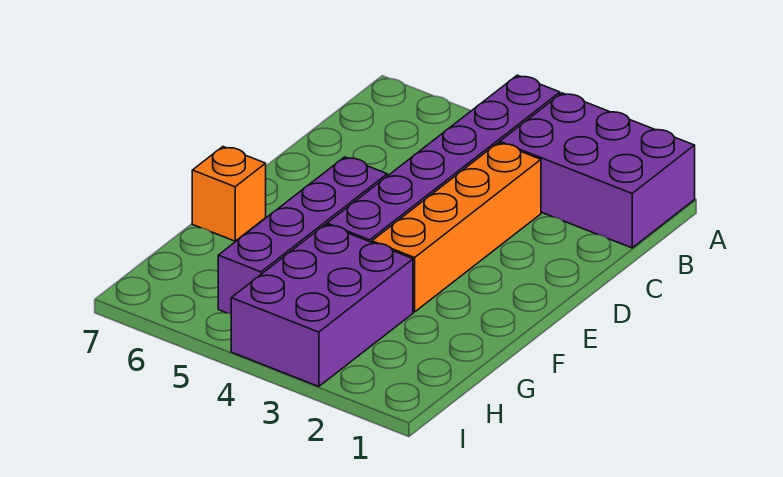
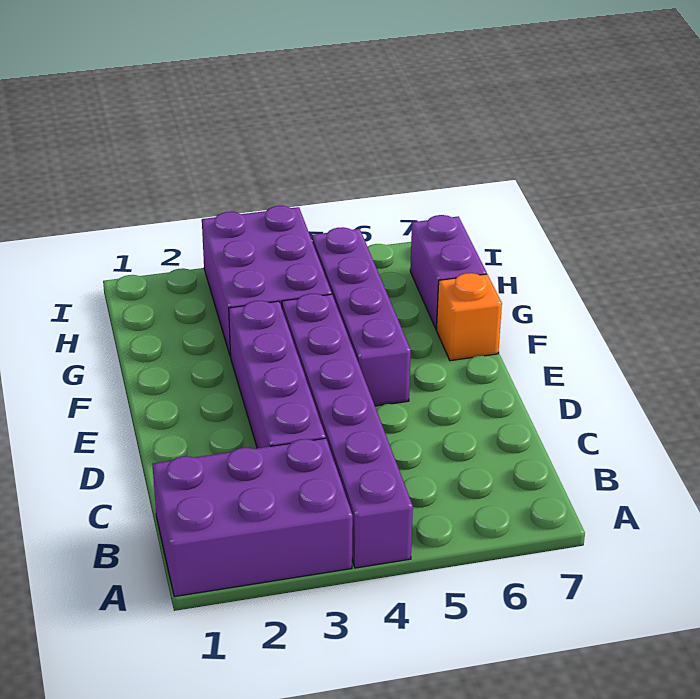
orange 1x4 brick [372,143,541,312] -> purple 1x4 brick [229,301,326,448]
none -> purple 1x2 brick [410,215,487,329]

